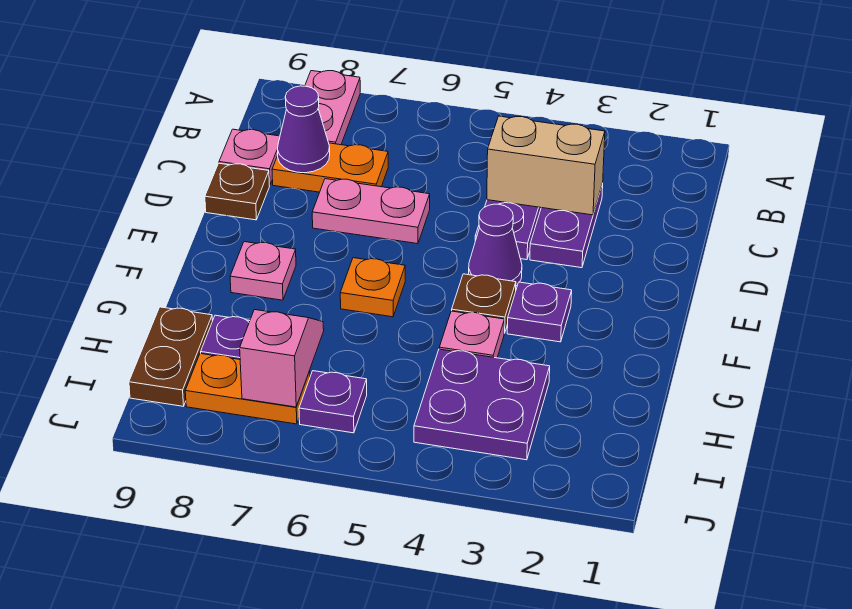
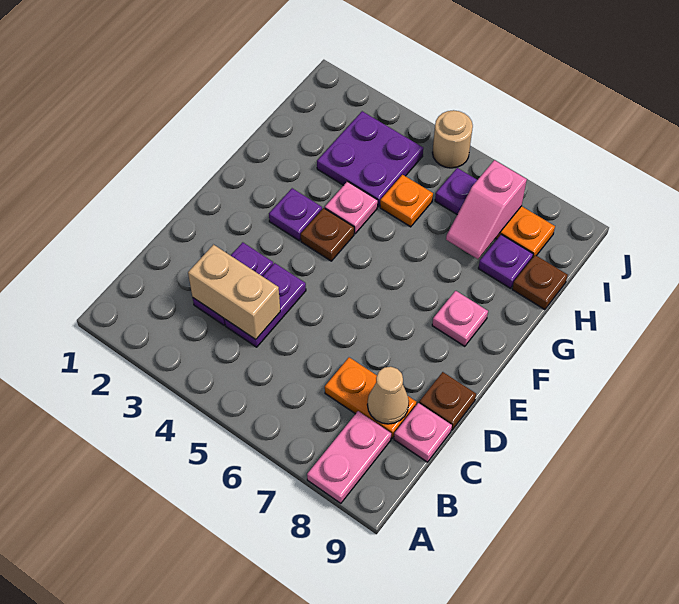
purple 1x1 cone [277,86,330,173] -> tan 1x1 cone [367,367,409,424]
pink 1x2 plate [312,179,430,244] -> none
purple 1x1 cone [469,204,522,286] -> none
orange 1x1 plate [340,258,405,317] -> orange 1x1 plate moved to [380,175,433,227]
brown 1x2 plate [129,307,213,406] -> brown 1x1 plate [512,255,568,310]
none -> tan 1x1 round brick [432,110,473,168]

